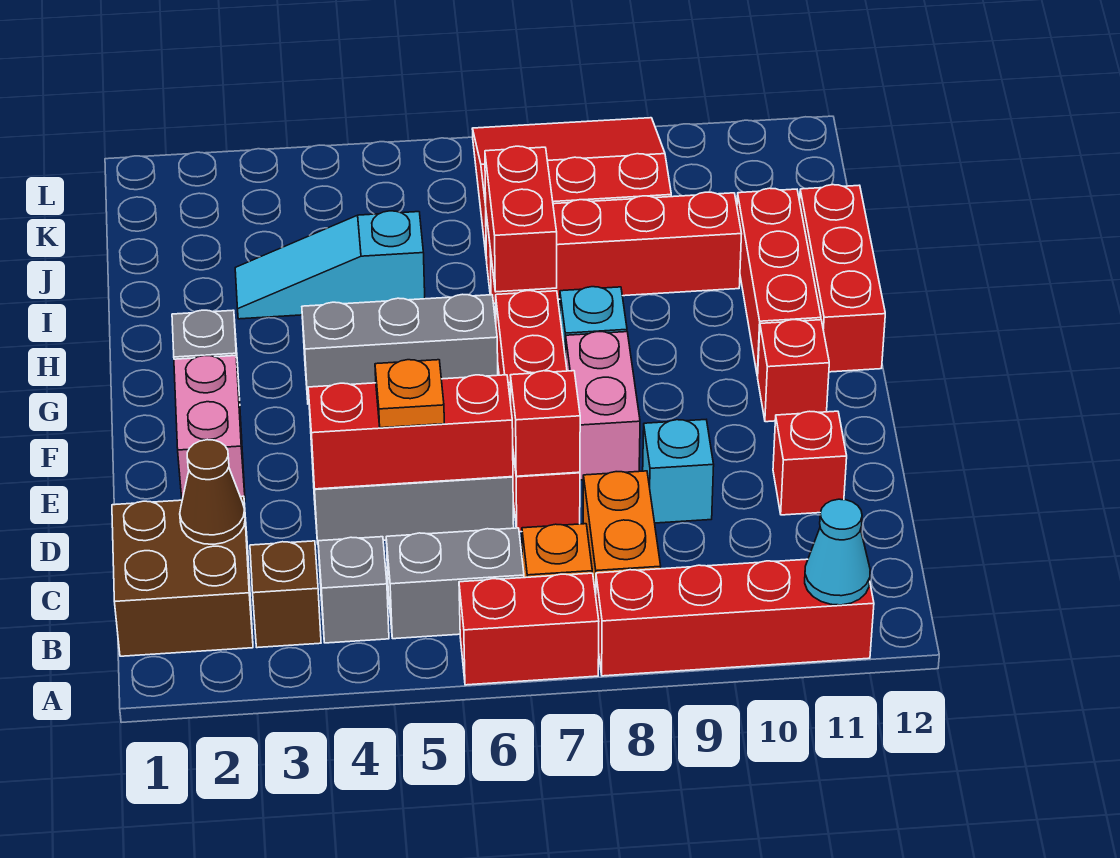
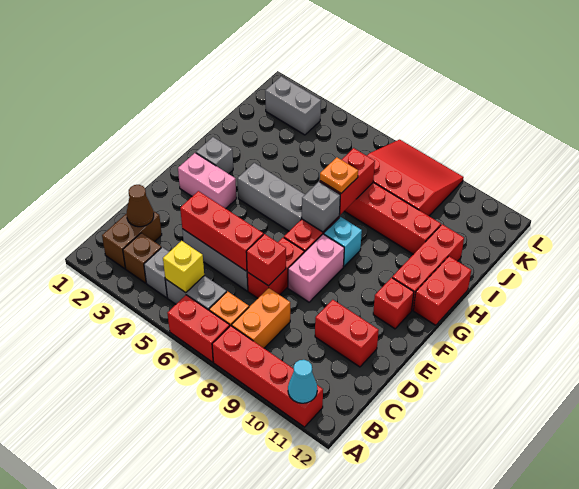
brown 2x2 brick [112,496,253,656] -> brown 1x2 brick [102,211,162,269]
none -> yellow 1x1 brick [163,241,204,293]
orange 1x1 plate [375,360,444,428] -> orange 1x1 plate moved to [320,157,358,193]
cyan 1x1 brick [643,420,714,523] -> none
red 1x1 brick [773,411,847,515] -> red 1x2 brick [315,300,379,367]
pink 1x2 brick [174,355,245,501] -> pink 1x2 brick turned to [178,153,236,209]
none -> grey 1x1 brick [302,182,340,232]
red 1x3 brick [800,185,885,372] -> red 1x2 brick [414,256,471,325]
cyan 1x3 slope [235,211,425,319] -> none
none -> grey 1x2 brick [265,76,321,135]

